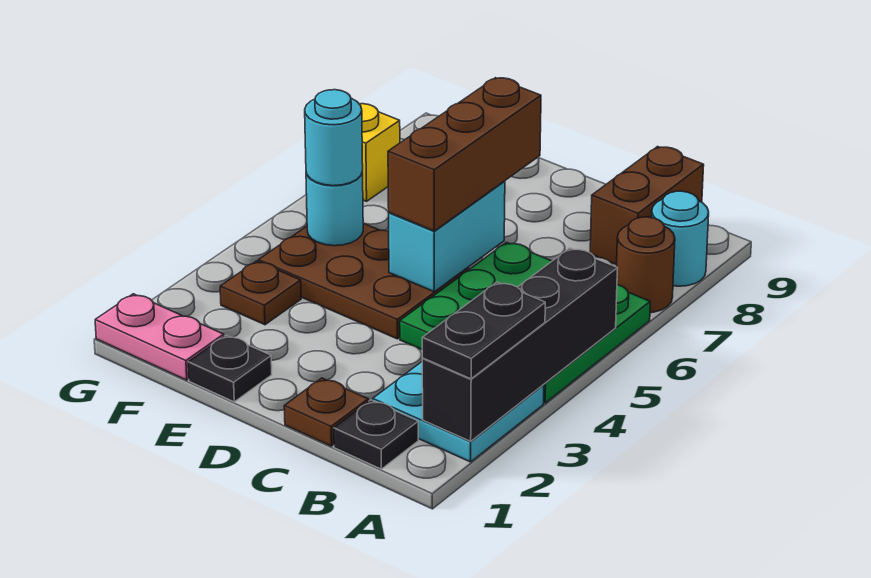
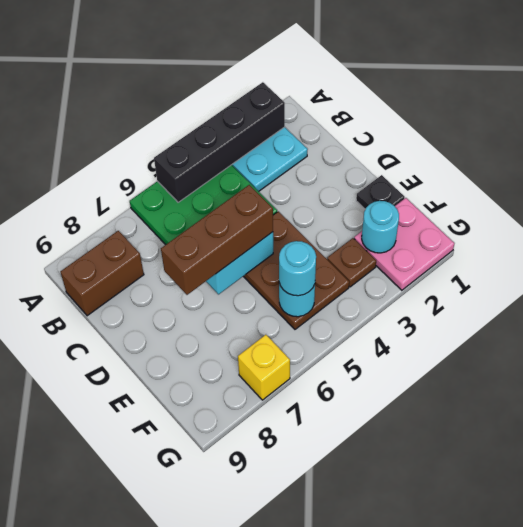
black 1x2 plate [422,282,545,379] -> none
brown 1x1 round brick [617,217,675,313] -> none
cyan 1x1 round brick [652,191,709,286] -> cyan 1x1 round brick moved to [362,201,399,253]
black 1x1 plate [334,400,418,469] -> none
brown 1x1 plate [284,378,369,446] -> none
pink 1x2 plate [95,294,224,380] -> pink 2x2 plate [354,198,454,290]

